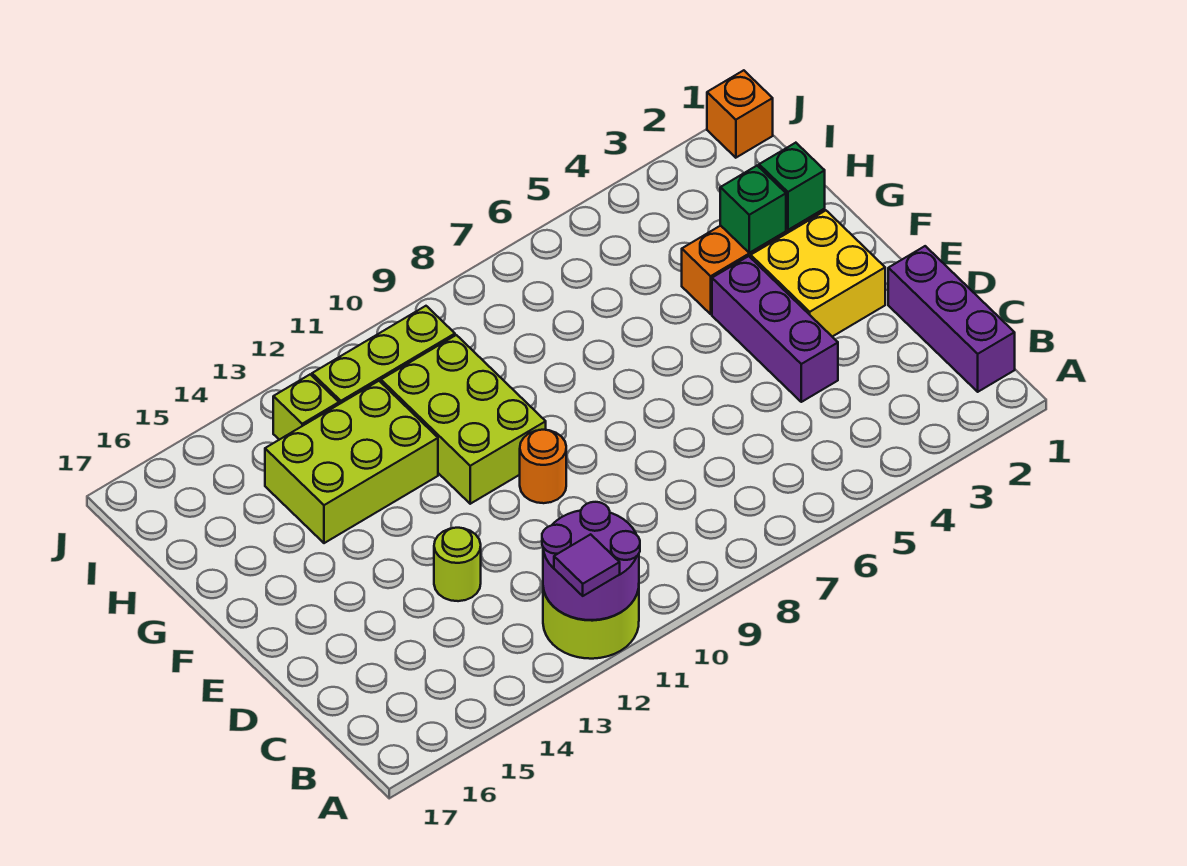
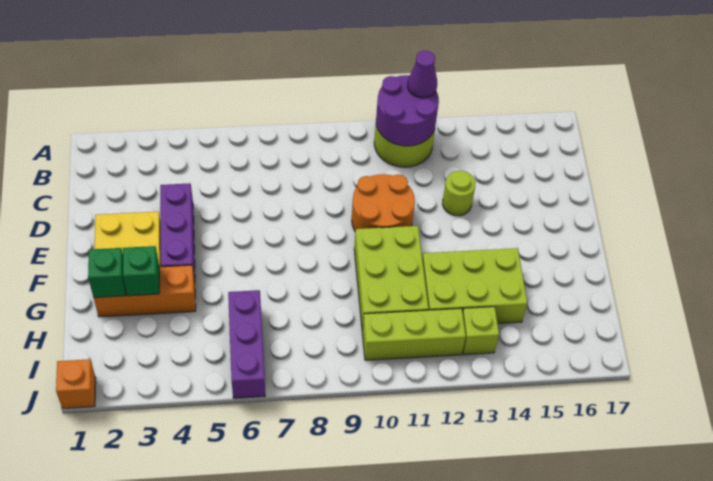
purple 1x1 tile [554,534,620,596] -> purple 1x1 cone [408,51,437,98]
purple 1x3 brick [888,246,1015,392] -> purple 1x3 brick moved to [228,290,265,398]
orange 1x1 round brick [520,430,566,503] -> orange 2x2 round brick [352,174,415,231]

